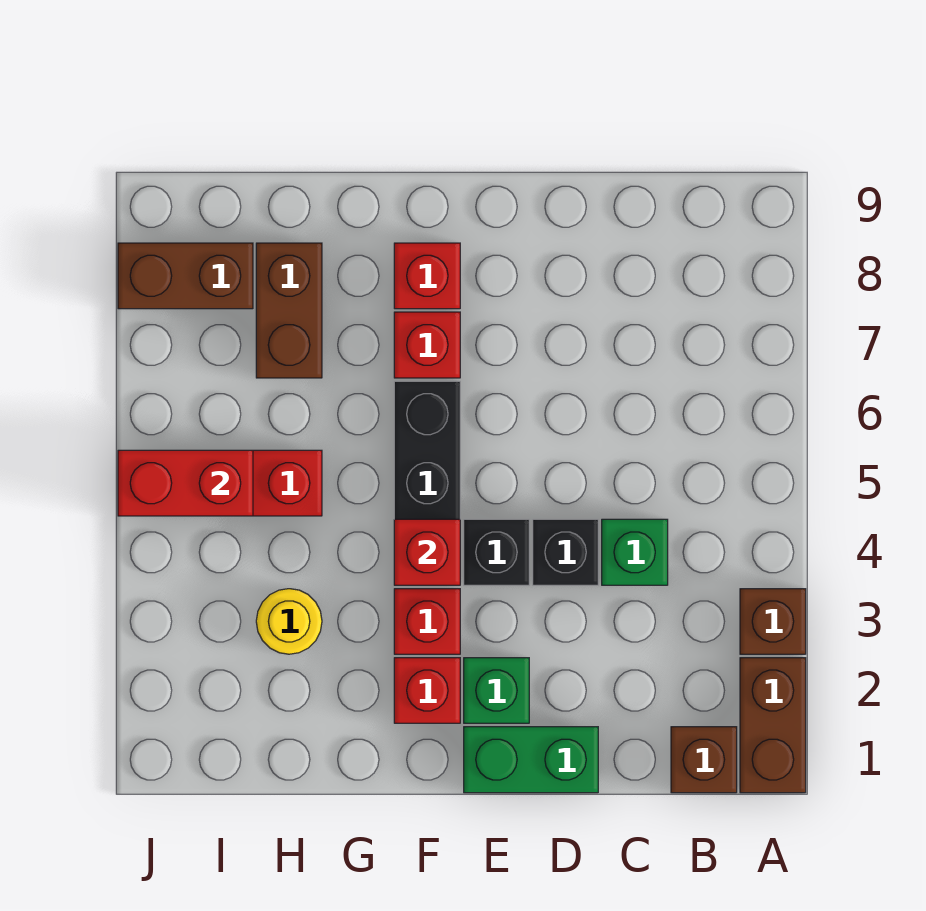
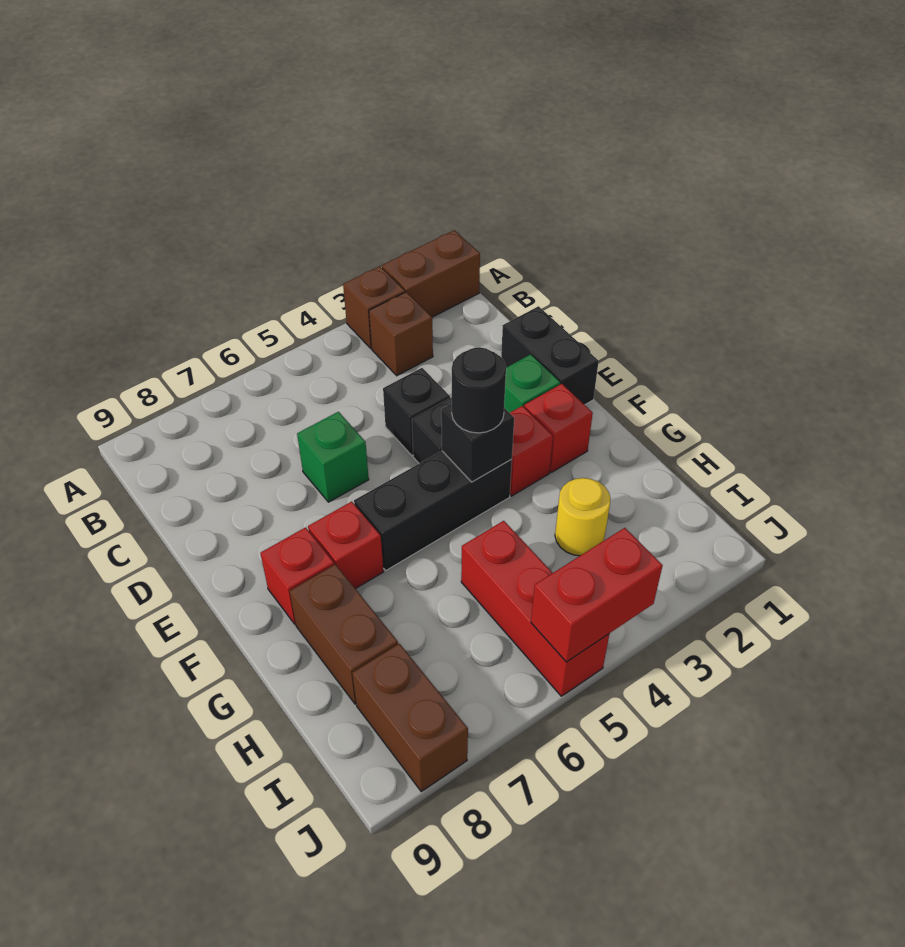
brown 1x1 brick [671,727,737,793] -> brown 1x1 brick moved to [369,292,433,376]
green 1x1 brick [602,519,668,585] -> green 1x1 brick moved to [297,412,369,502]
green 1x2 brick [464,727,598,793] -> black 1x2 brick [501,306,599,405]
red 1x1 brick [394,519,460,585] -> black 1x1 brick [441,404,514,482]
none -> black 1x1 round brick [452,347,506,433]
brown 1x2 brick [256,243,322,378] -> brown 1x2 brick turned to [290,564,398,704]
red 1x2 brick [118,450,253,516] -> red 1x2 brick turned to [531,528,663,662]

